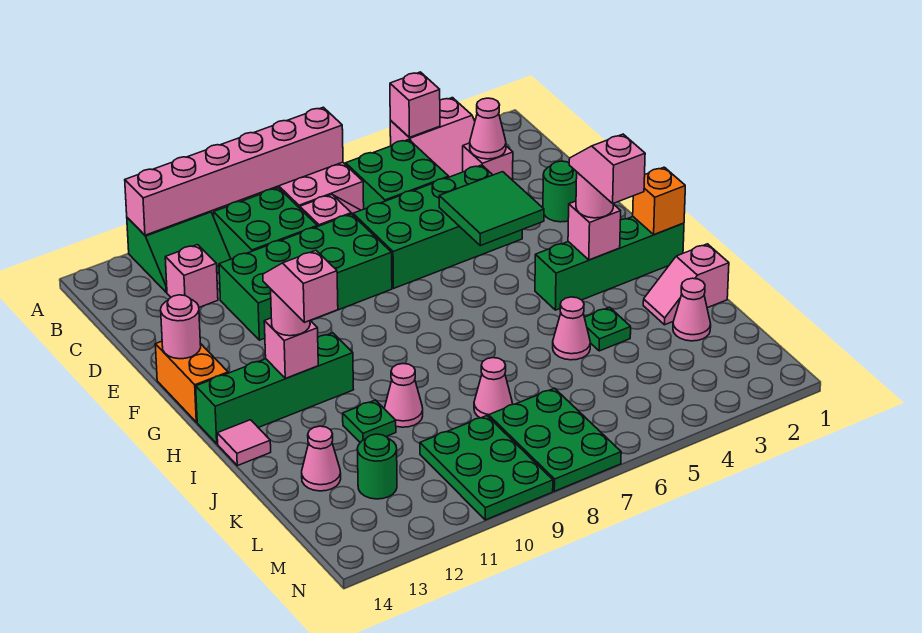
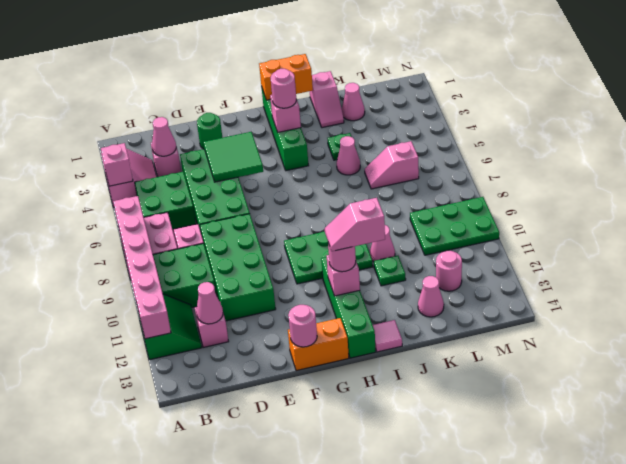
orange 1x1 brick [633,167,685,235] -> orange 1x2 brick [259,54,313,100]
pink 1x2 slope [569,134,645,204] -> pink 1x2 slope moved to [365,141,419,189]
pink 1x1 cone [474,358,512,418] -> pink 1x1 cone moved to [196,282,223,324]
green 2x3 plate [489,388,621,491] -> green 2x3 plate moved to [284,232,373,284]
green 1x1 round brick [357,434,397,499] -> pink 1x1 round brick [436,251,462,291]

